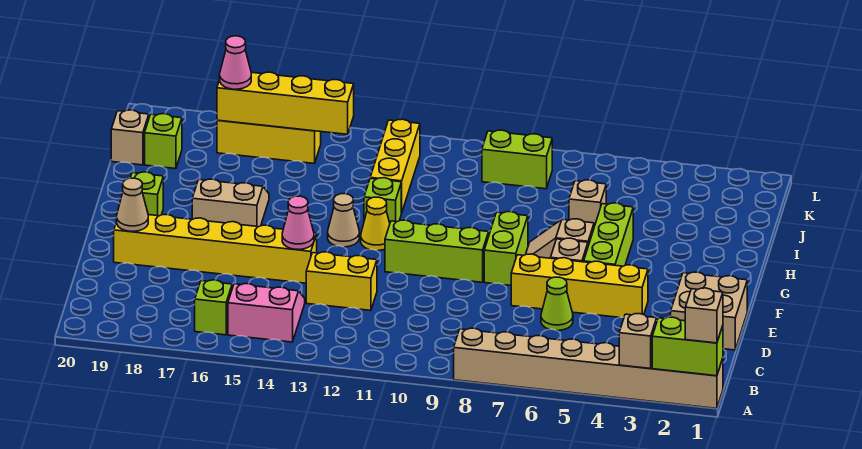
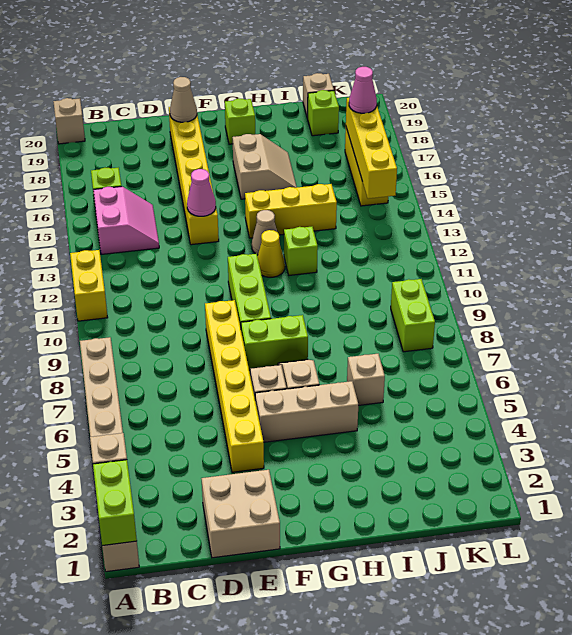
tan 1x1 brick [685,288,723,343] -> tan 1x1 brick moved to [53,98,85,144]
lime 1x1 cone [541,277,573,331] -> none
yellow 1x2 brick [306,252,377,310] -> yellow 1x2 brick moved to [70,250,108,321]
yellow 1x4 brick [511,254,648,317] -> yellow 1x6 brick [205,300,264,472]
lime 1x3 brick [584,203,633,266] -> tan 1x3 brick [255,381,358,442]
yellow 1x3 brick [370,119,420,213] -> yellow 1x3 brick moved to [245,184,337,238]

